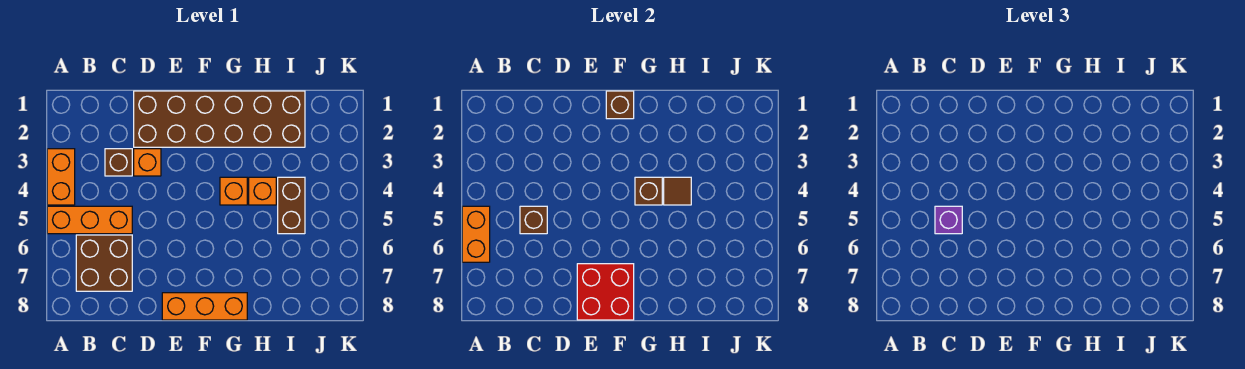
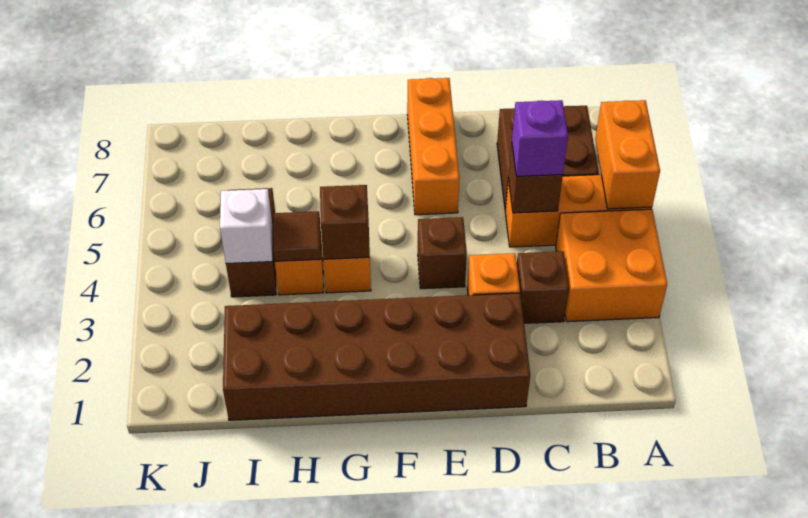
orange 1x2 brick [47,149,75,205] -> orange 2x2 brick [556,209,667,322]
red 2x2 brick [577,264,634,320] -> none
orange 1x3 brick [162,293,247,320] -> orange 1x3 brick turned to [407,78,459,215]
brown 1x1 brick [606,91,634,119] -> brown 1x1 brick moved to [418,217,467,289]
none -> white 1x1 brick [220,189,272,263]

